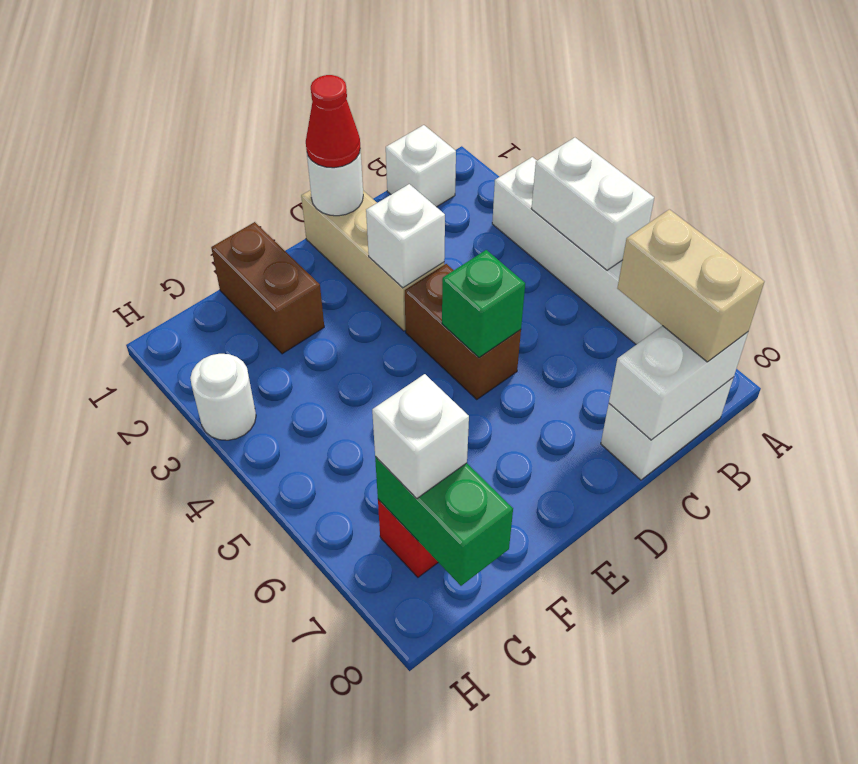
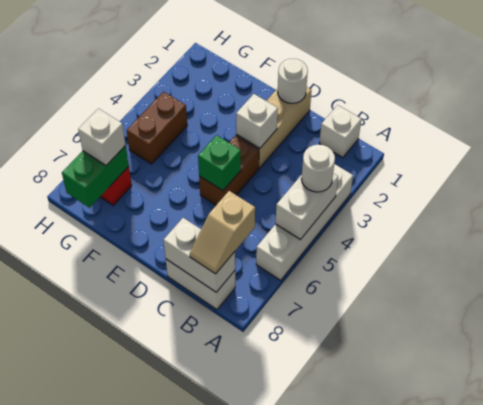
tan 1x2 brick [617,209,764,362] -> tan 1x2 slope [190,191,255,274]
red 1x1 cone [306,75,360,168] -> none
brown 1x2 brick [211,222,324,354] -> brown 1x2 brick moved to [127,92,187,164]
white 1x1 round brick [190,354,256,440] -> white 1x1 round brick moved to [301,144,335,192]

